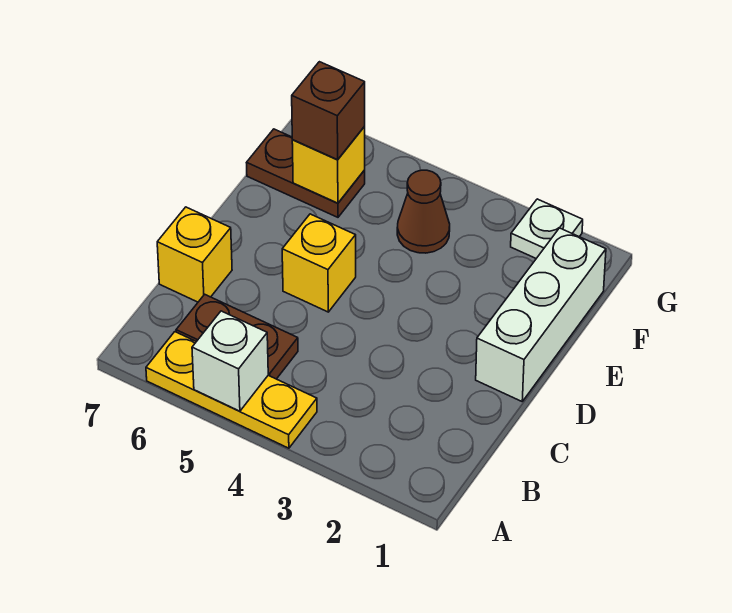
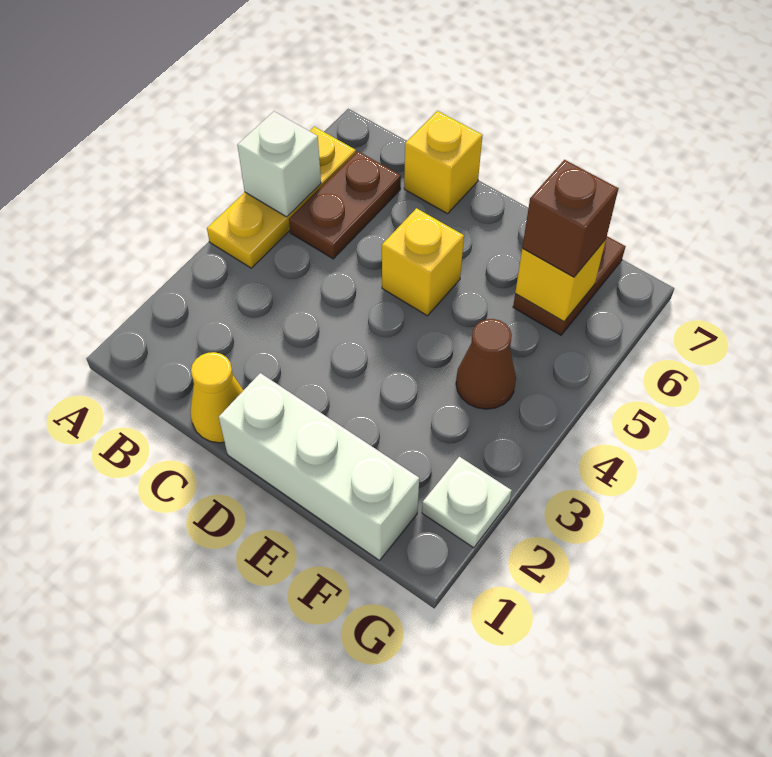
none -> yellow 1x1 cone [190,352,243,443]

